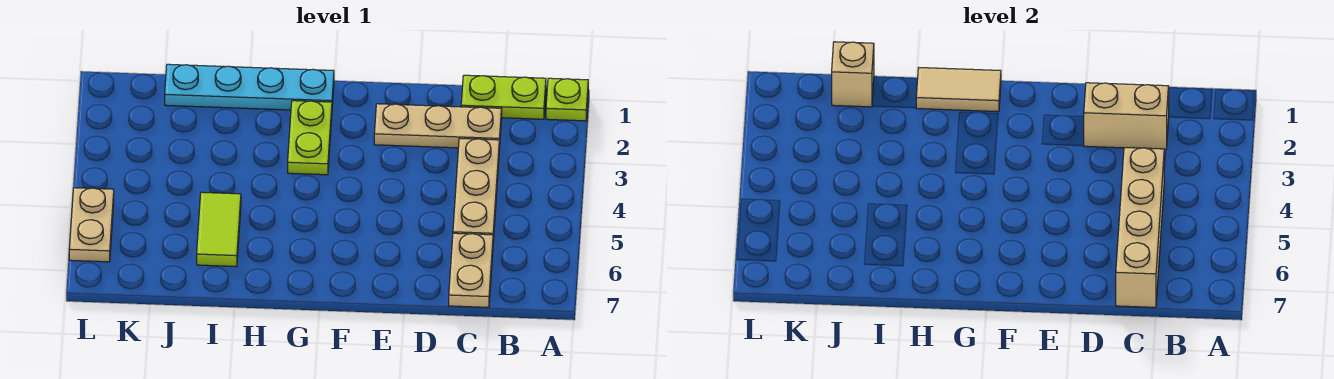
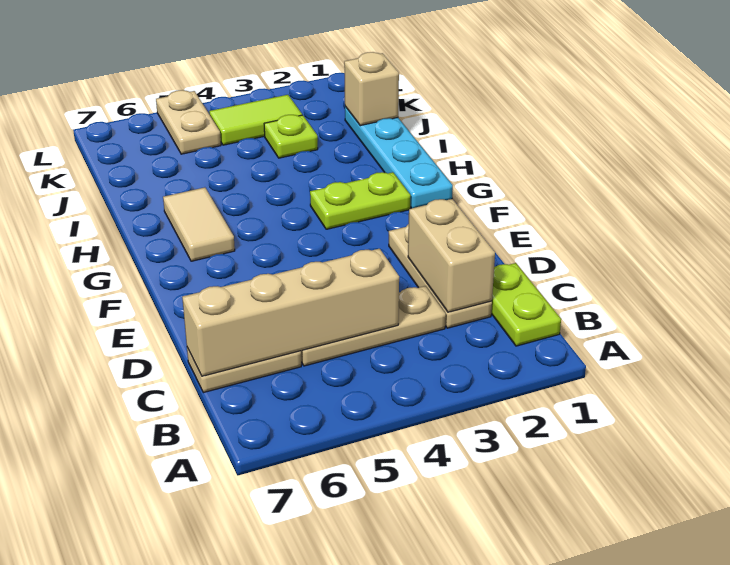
lime 1x1 plate [546,78,588,121] -> lime 1x1 plate moved to [264,115,318,158]
tan 1x2 tile [916,68,1001,112] -> tan 1x2 tile moved to [163,187,235,261]
lime 1x2 tile [197,192,241,267] -> lime 1x2 tile moved to [209,95,302,145]
tan 1x2 plate [69,188,114,262] -> tan 1x2 plate turned to [156,90,221,154]

